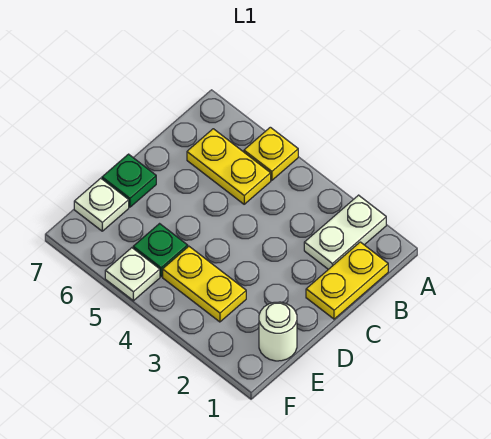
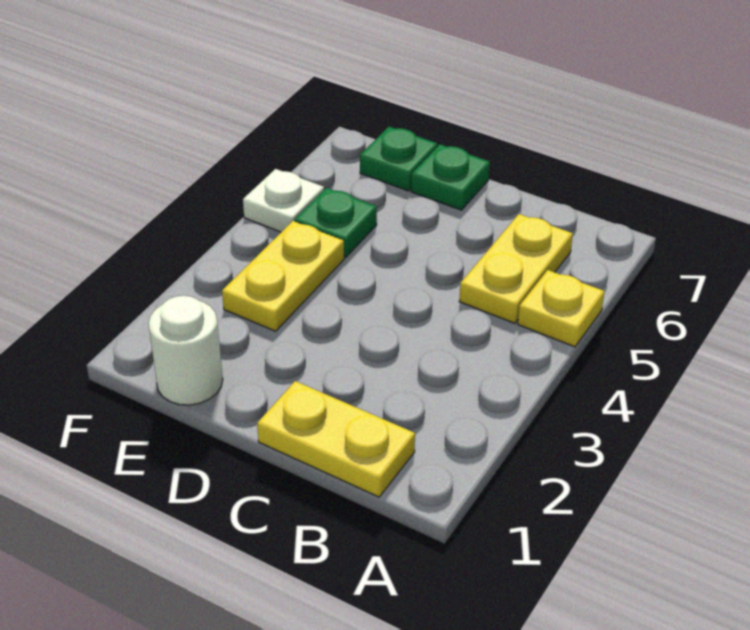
white 1x2 plate [304,195,386,269] -> none
white 1x1 plate [74,178,129,231] -> green 1x1 plate [360,127,437,191]

